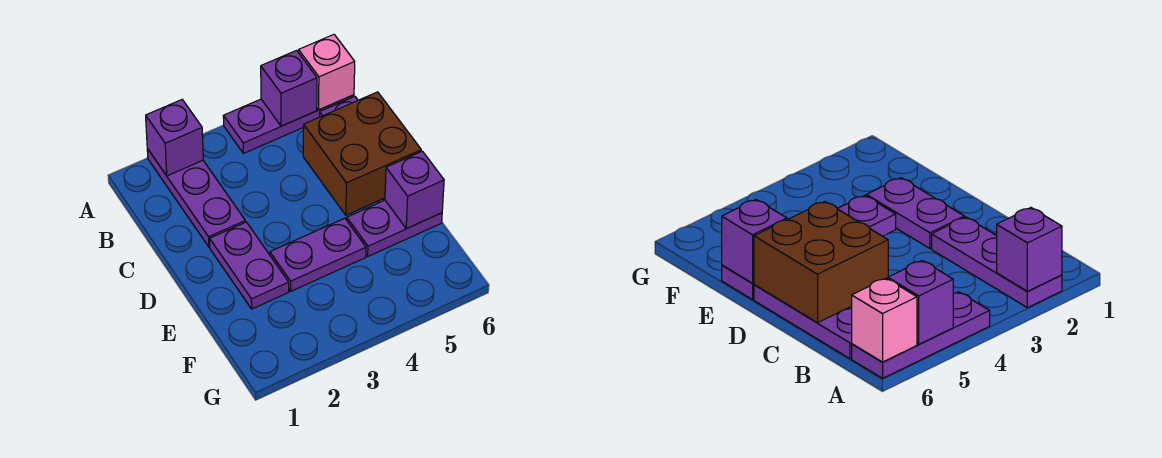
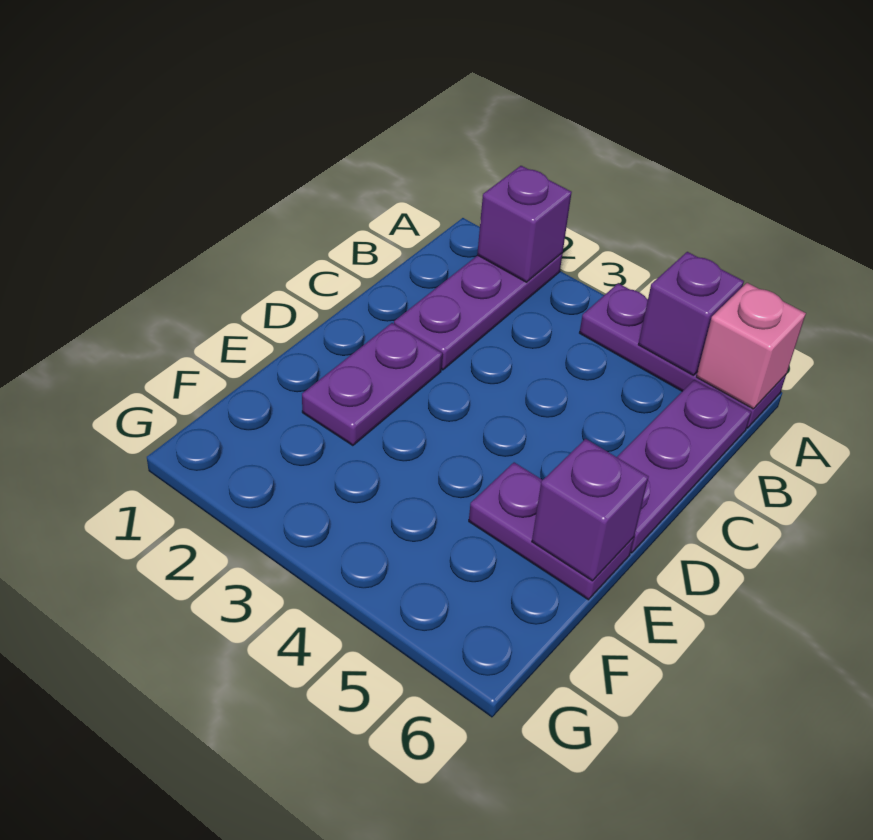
brown 2x2 brick [303,92,421,215] -> none
purple 1x2 plate [270,218,366,291] -> none

